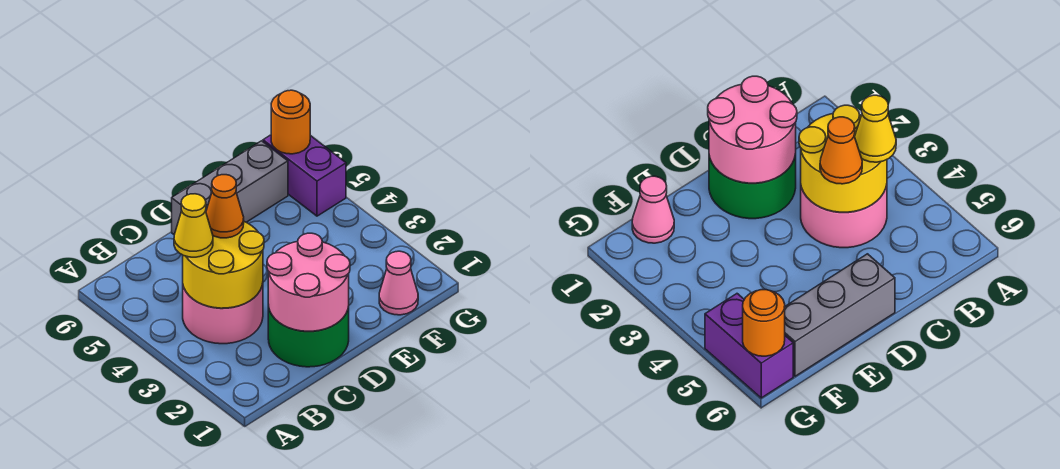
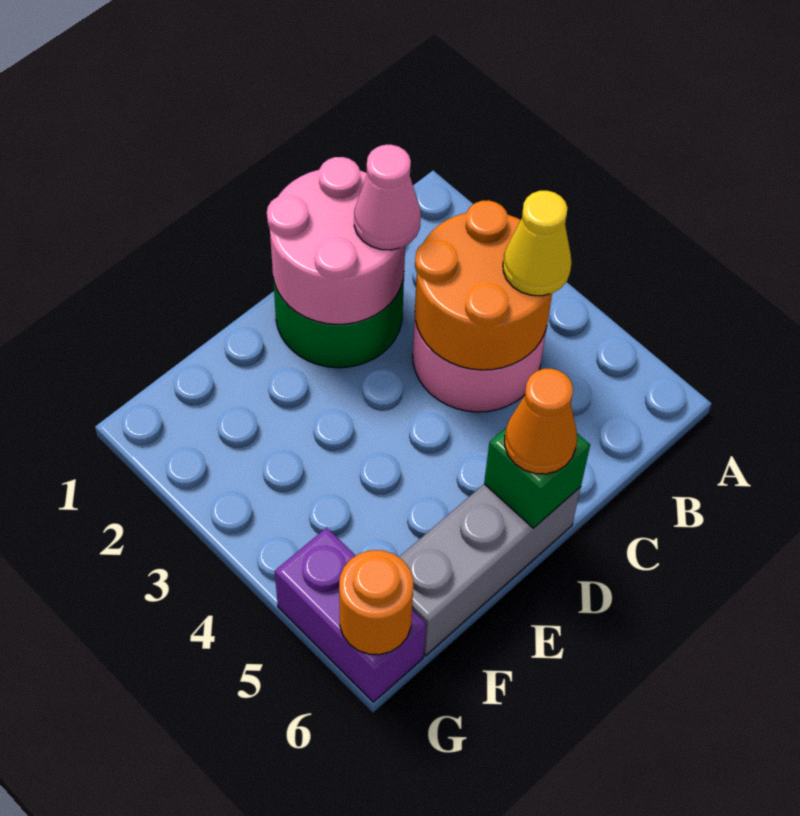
yellow 2x2 round brick [183,222,264,308] -> orange 2x2 round brick [415,200,552,370]
orange 1x1 cone [206,175,244,238] -> orange 1x1 cone moved to [505,369,577,474]
none -> green 1x1 brick [484,428,590,528]
pink 1x1 cone [379,251,418,315] -> pink 1x1 cone moved to [354,145,421,250]

